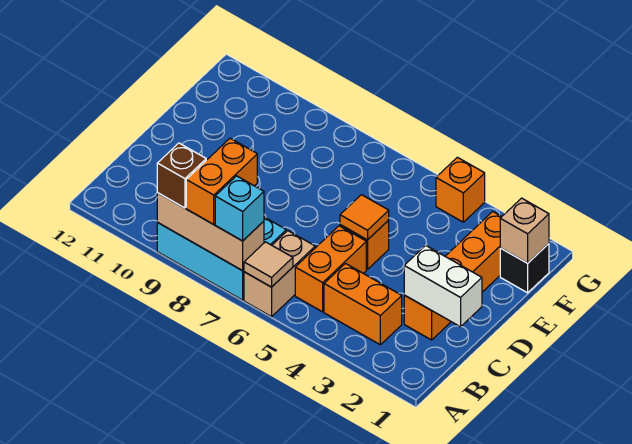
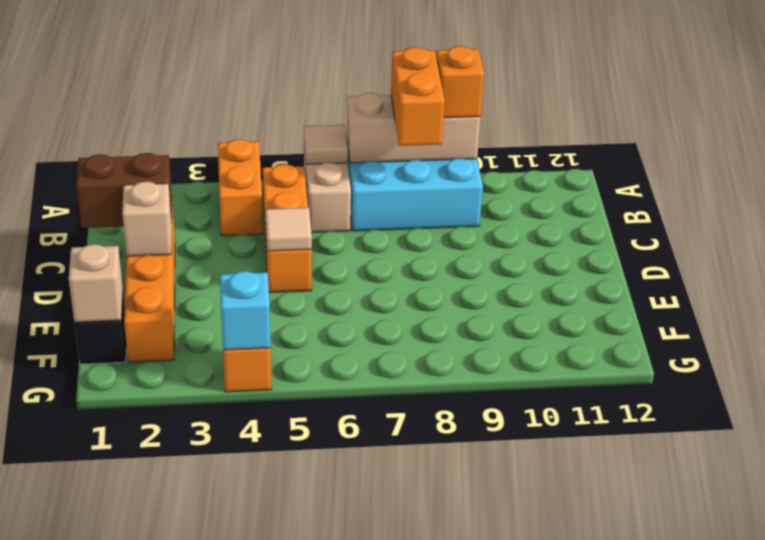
cyan 1x1 brick [215,176,264,241] -> cyan 1x1 brick moved to [220,271,271,350]
brown 1x1 brick [157,143,206,208] -> orange 1x1 brick [436,46,484,118]
orange 1x2 brick [324,264,402,345] -> orange 1x2 brick turned to [218,139,263,236]
white 1x2 brick [404,245,482,327] -> brown 1x2 brick [76,153,172,228]
none -> tan 1x1 brick [122,181,172,256]
orange 1x1 tile [340,195,389,240] -> tan 1x1 tile [265,208,312,251]

